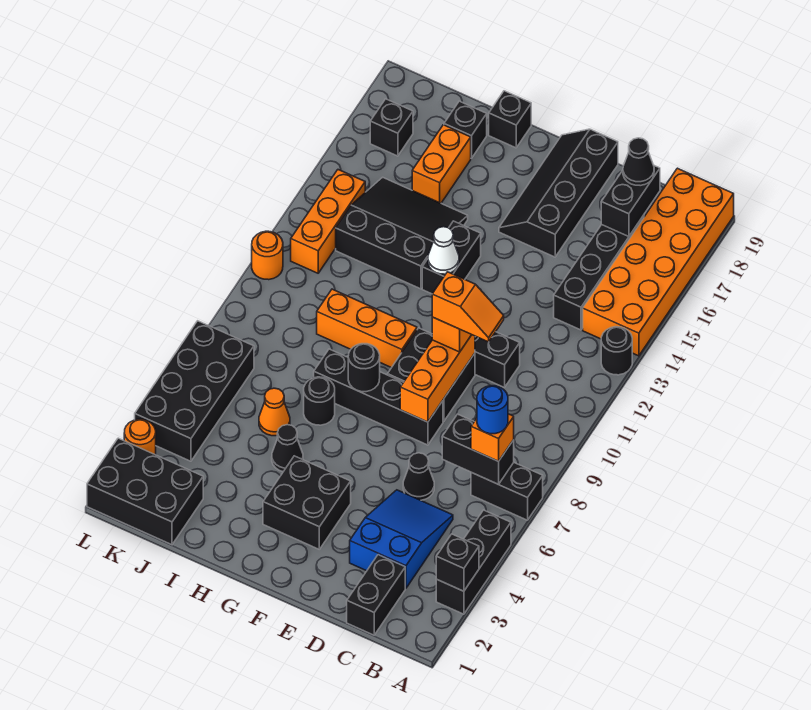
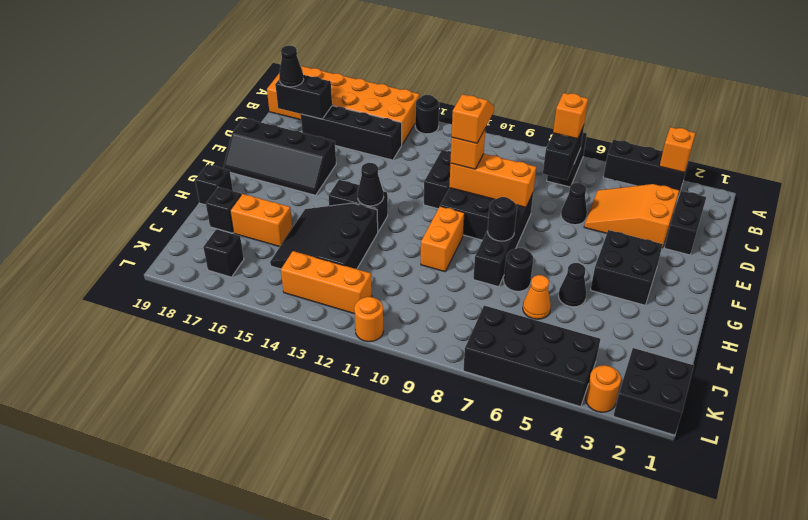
black 1x1 brick [436,534,479,591] -> orange 1x1 brick [660,127,695,173]
blue 1x1 round brick [477,386,508,434] -> none
black 1x2 brick [347,555,405,635] -> black 1x2 brick turned to [664,191,706,255]
blue 2x3 slope [350,490,453,588] -> orange 2x3 slope [584,184,679,248]
orange 1x3 brick [317,289,417,368] -> orange 1x2 brick [421,206,465,272]
white 1x1 cone [428,227,459,274] -> black 1x1 cone [357,163,384,206]
black 2x3 brick [87,438,203,545] -> black 2x2 brick [613,348,694,435]

